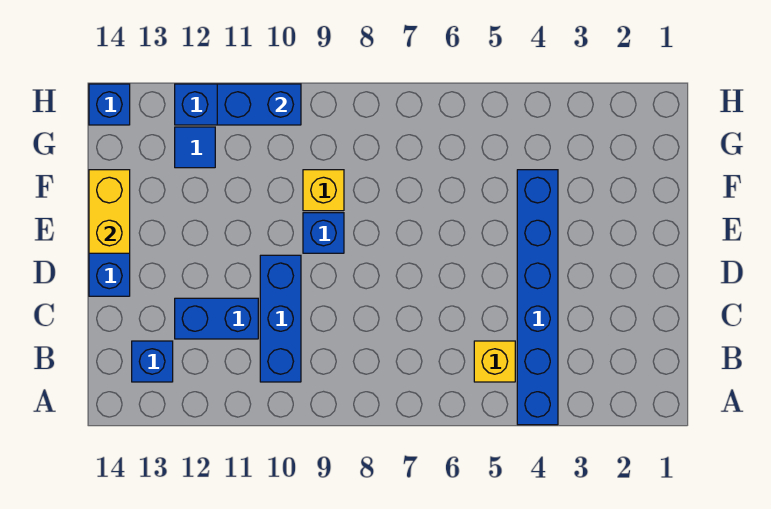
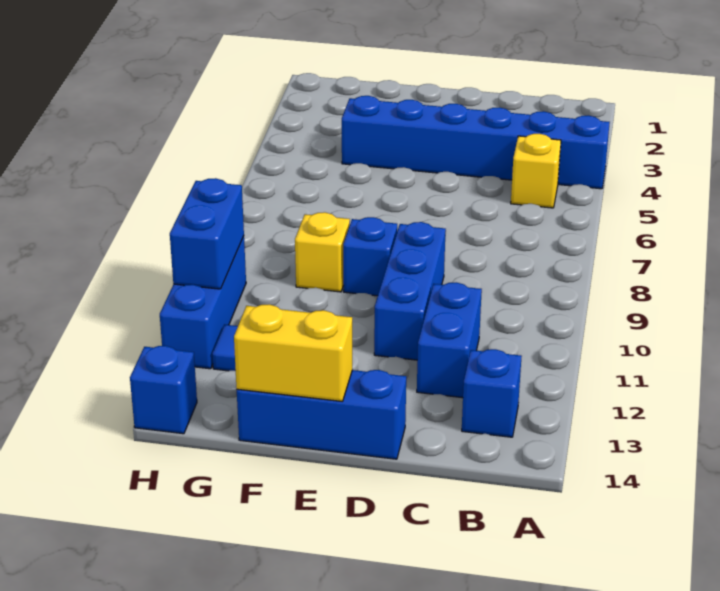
blue 1x3 brick [260,255,301,382] -> blue 1x3 brick turned to [374,222,446,360]

